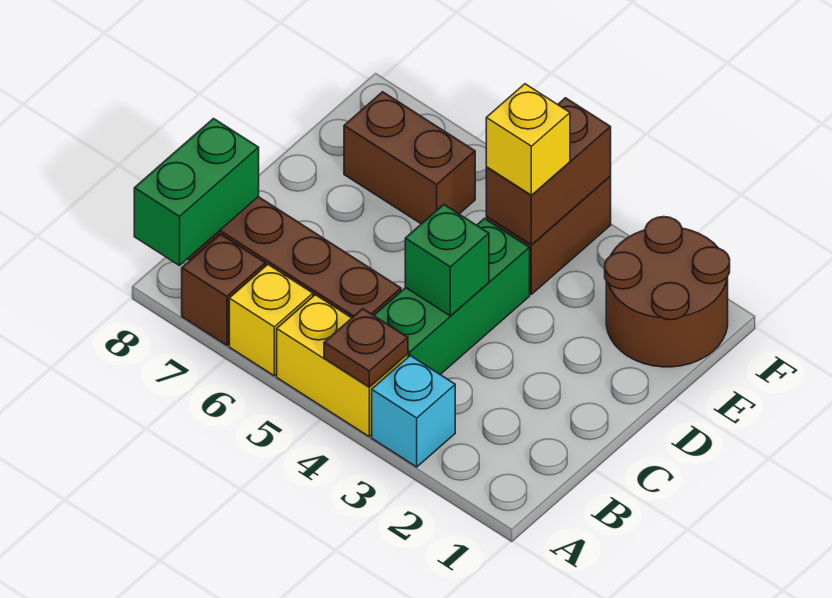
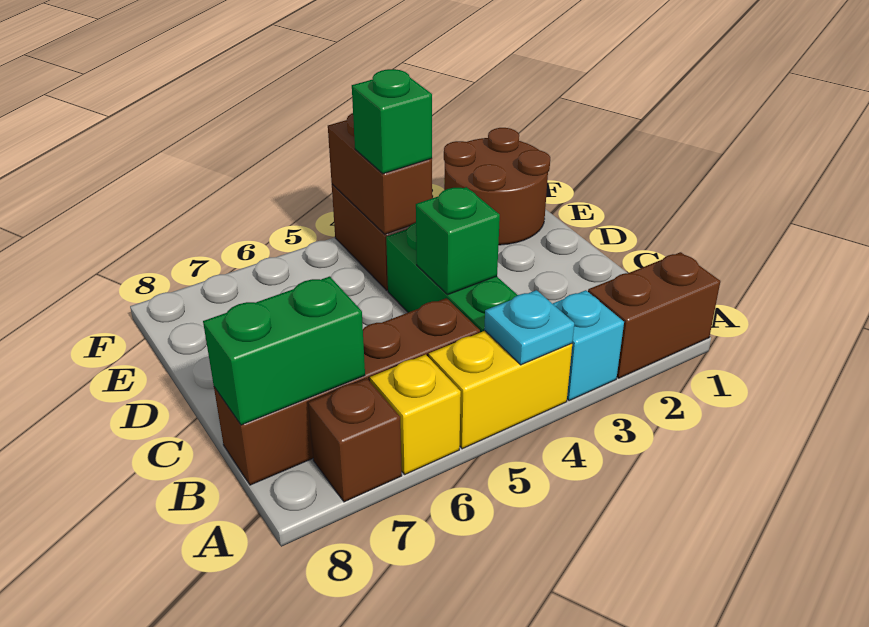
brown 1x1 plate [324,309,408,387] -> cyan 1x1 plate [484,290,574,365]
green 1x2 brick [134,119,259,266] -> green 1x2 brick turned to [203,276,365,425]
yellow 1x1 brick [486,84,570,195] -> green 1x1 brick [352,69,432,174]
brown 1x2 brick [344,92,475,224] -> brown 1x2 brick moved to [588,252,720,378]

